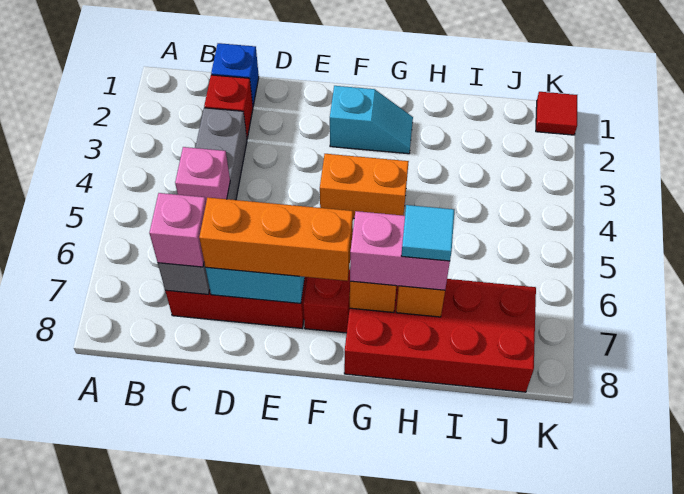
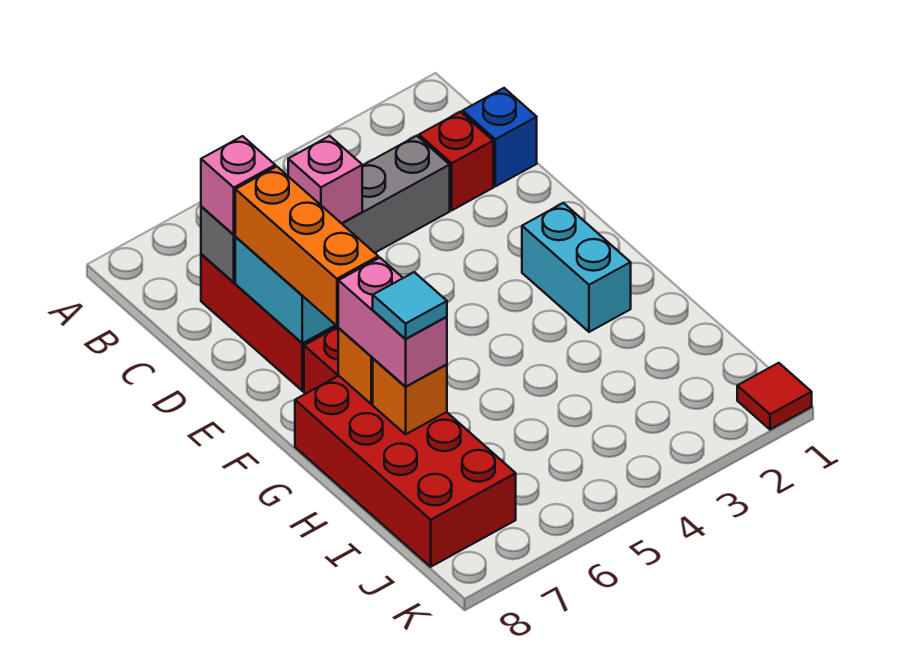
cyan 1x2 slope [330,86,413,154] -> cyan 1x2 brick [522,203,631,332]
orange 1x2 brick [320,154,409,218] -> none

